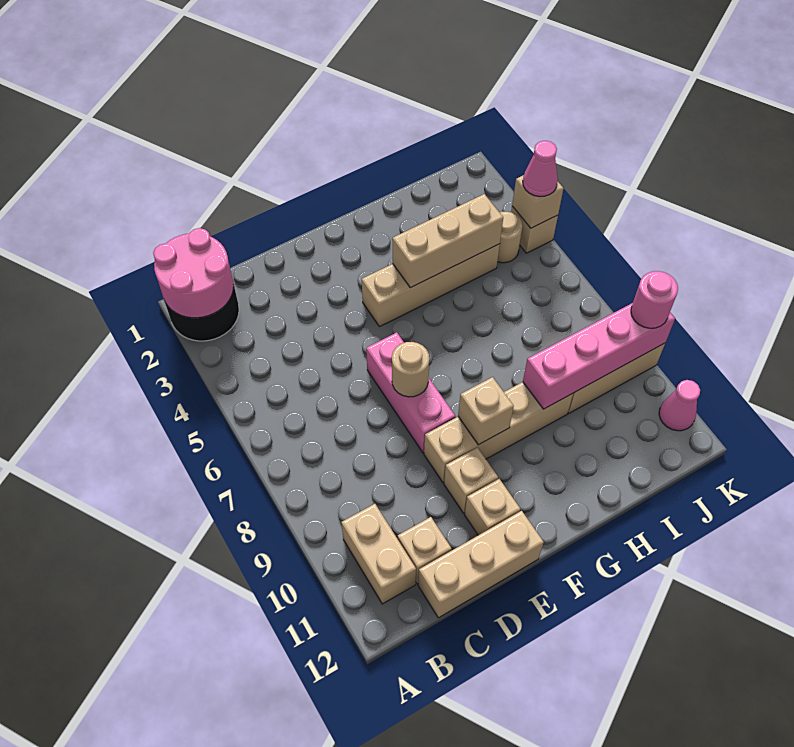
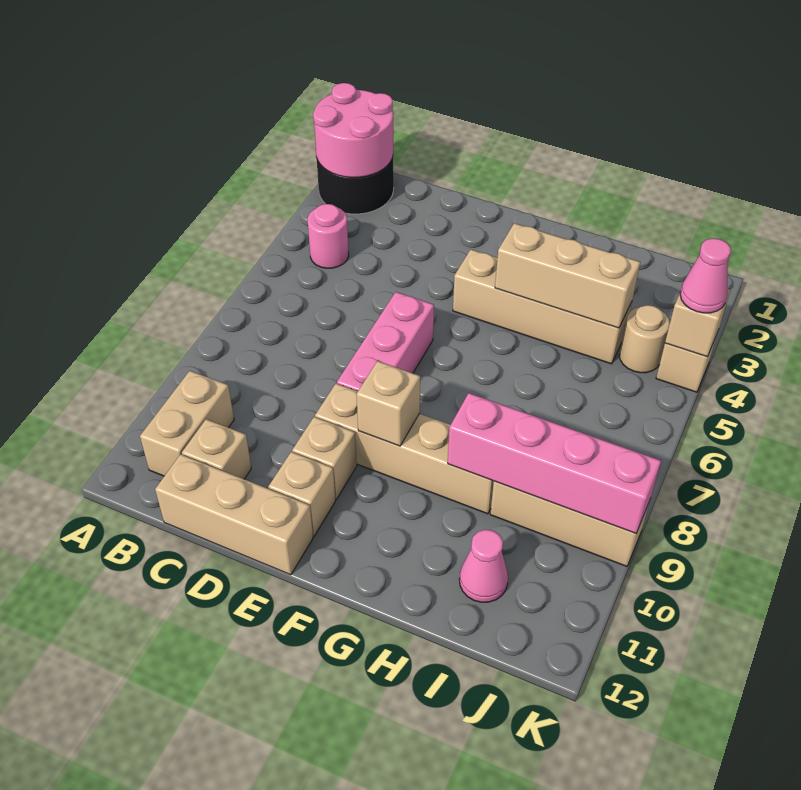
tan 1x1 round brick [392,342,429,397] -> none
pink 1x1 round brick [631,271,678,328] -> pink 1x1 round brick moved to [308,204,349,268]
pink 1x1 cone [659,380,700,431] -> pink 1x1 cone moved to [459,530,508,602]

